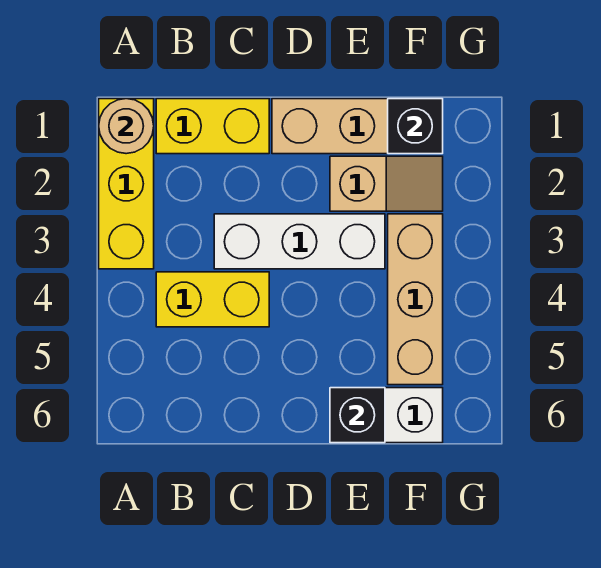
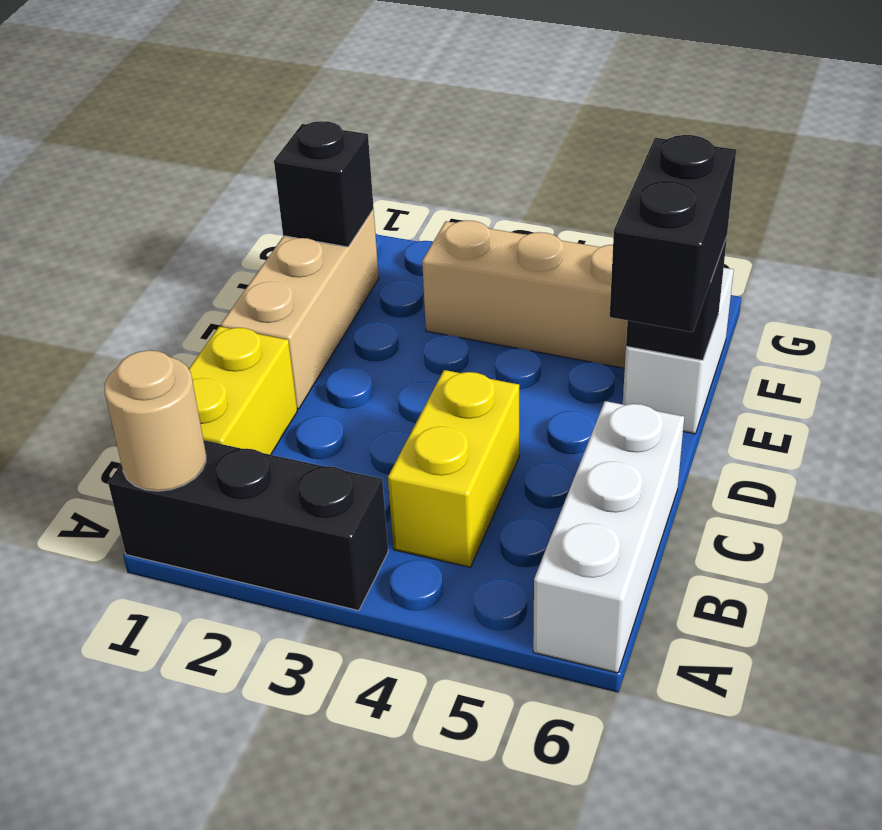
yellow 1x3 brick [99,99,154,269] -> black 1x3 brick [108,440,388,611]
white 1x3 brick [214,214,385,269] -> white 1x3 brick moved to [533,401,684,673]
none -> black 1x2 brick [610,135,736,332]
tan 1x2 slope [330,156,443,211] -> none

